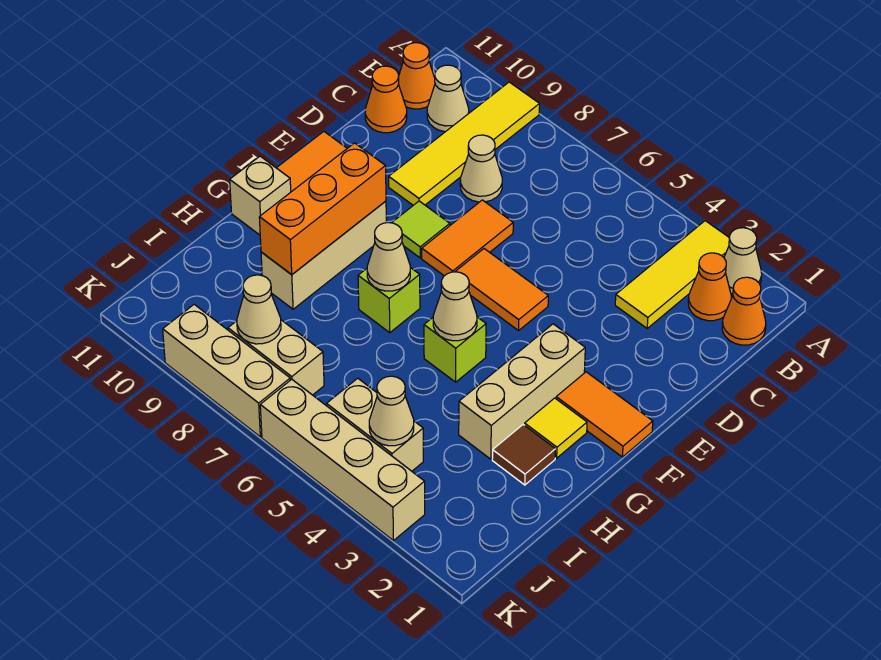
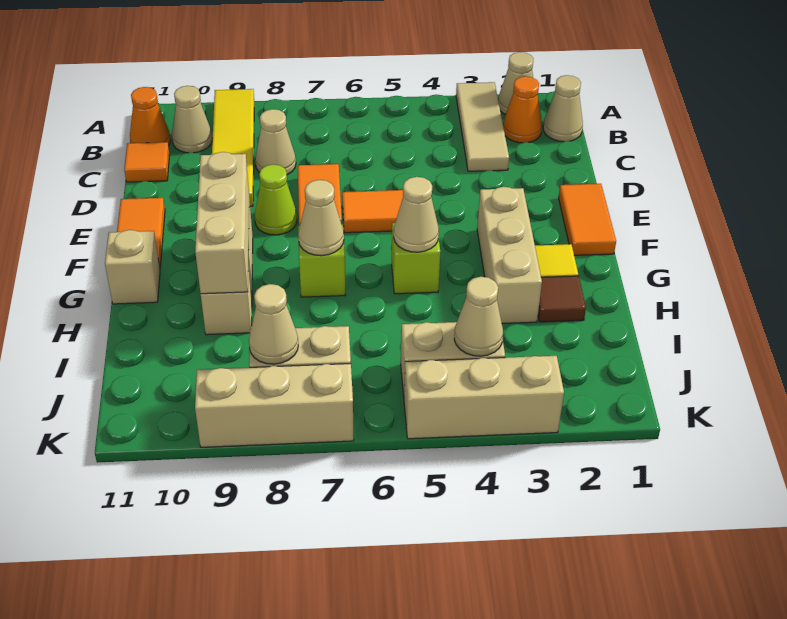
yellow 1x3 tile [615,221,729,328] -> tan 1x3 tile [456,82,509,171]
orange 1x1 cone [722,277,766,345] -> tan 1x1 cone [543,75,583,142]
orange 1x1 cone [365,66,407,133] -> orange 1x1 tile [124,142,169,182]
lime 1x1 tile [392,201,450,258] -> lime 1x1 cone [255,164,297,235]
orange 1x2 tile [556,372,653,457] -> orange 1x2 tile turned to [559,184,616,255]
orange 1x3 brick [259,143,386,275] -> tan 1x3 brick [195,152,249,294]
tan 1x4 brick [260,379,425,541] -> tan 1x3 brick [404,356,564,439]

